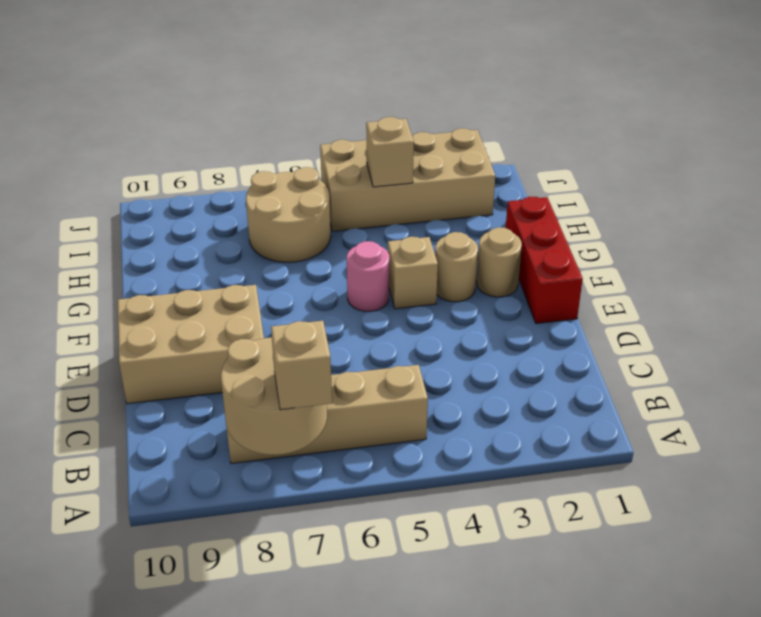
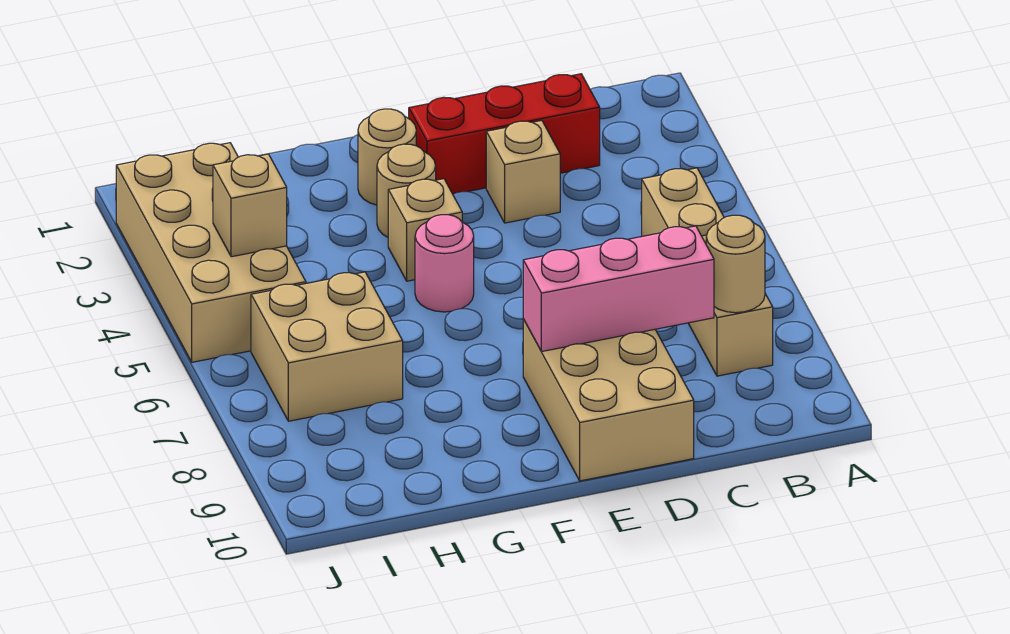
tan 2x2 round brick [221,338,327,455] -> tan 1x1 round brick [706,215,765,313]
tan 1x1 brick [271,321,332,410] -> tan 1x1 brick moved to [486,120,560,223]
none -> pink 1x3 brick [523,226,714,352]
red 1x3 brick [506,197,583,324] -> red 1x3 brick moved to [409,74,600,194]
tan 2x2 round brick [246,167,331,262] -> tan 2x2 brick [251,272,403,421]

